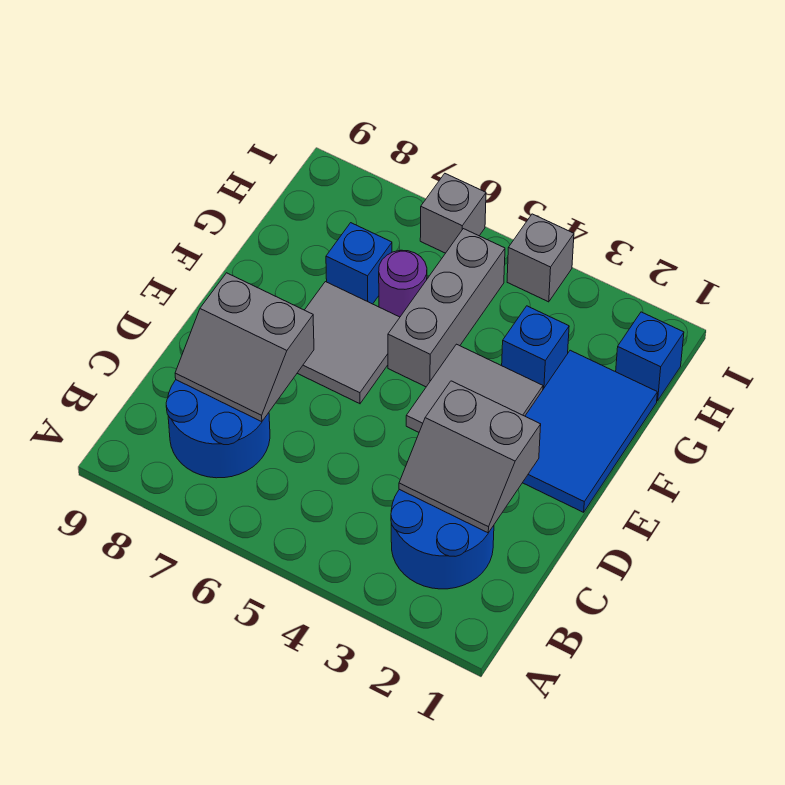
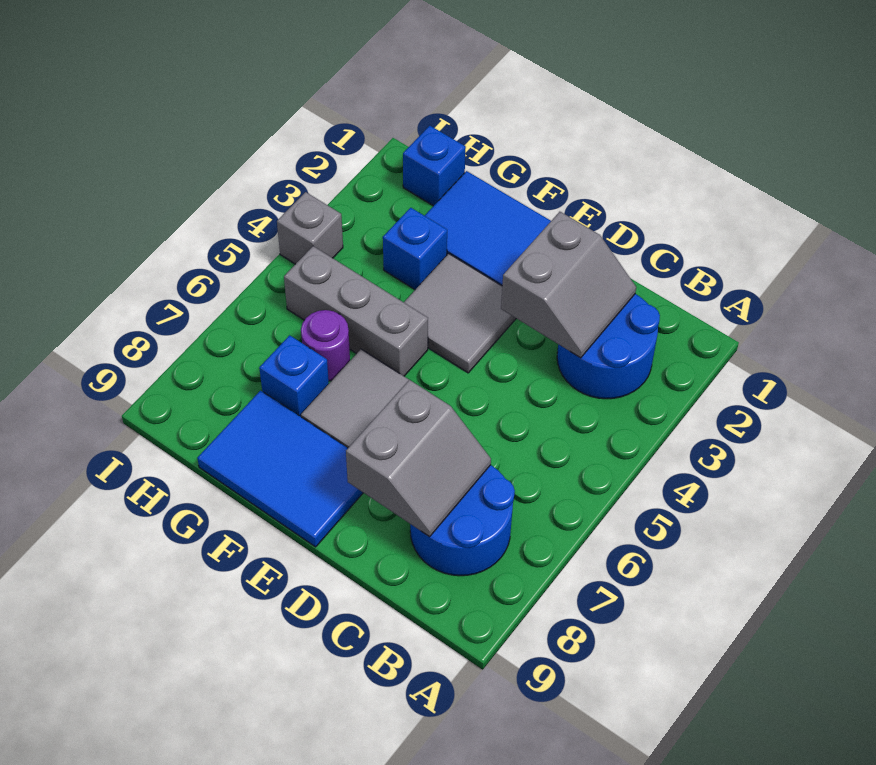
none -> blue 2x3 tile [197,391,363,547]
grey 1x1 brick [420,174,486,253] -> none

